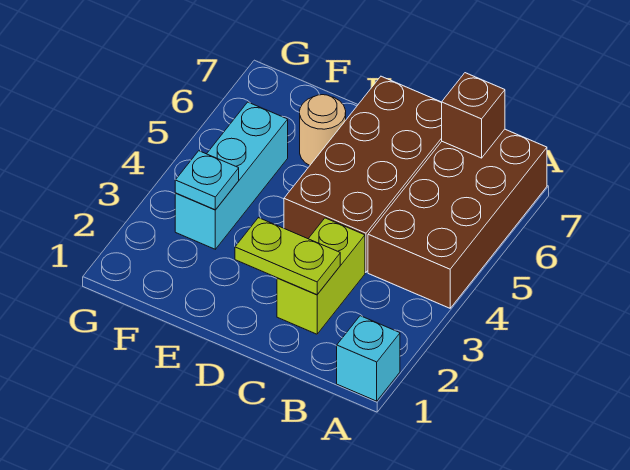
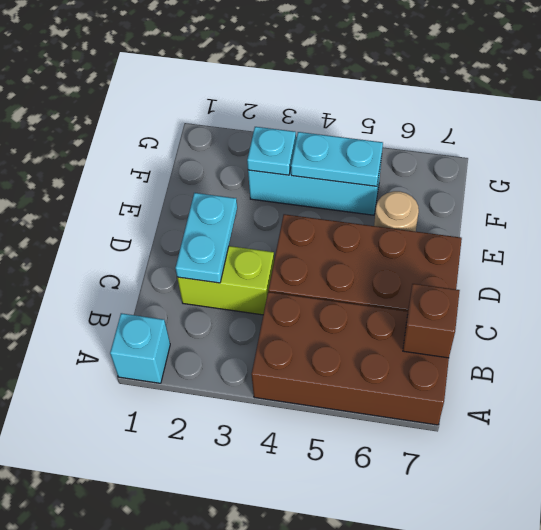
lime 1x2 plate [235,218,340,295] -> cyan 1x2 plate [175,193,237,283]
none -> cyan 1x2 plate [291,132,383,186]

